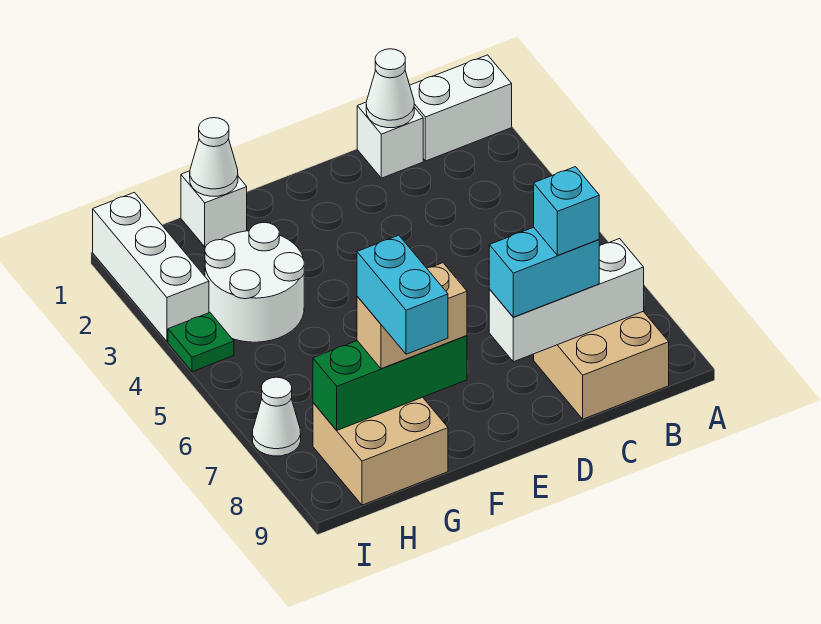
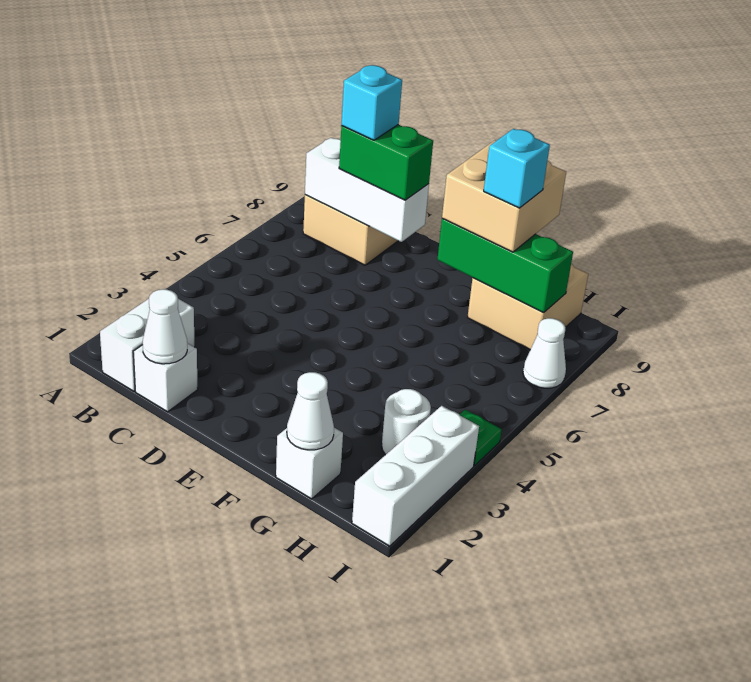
white 1x2 brick [410,55,512,161] -> white 1x2 brick turned to [100,299,195,391]
cyan 1x2 brick [489,227,599,317] -> green 1x2 brick [339,125,433,200]
tan 1x2 brick [357,263,467,369] -> tan 2x2 brick [442,140,566,252]
white 2x2 round brick [205,222,304,342] -> white 1x1 round brick [382,389,431,455]
cyan 1x2 brick [357,235,448,354] -> cyan 1x1 brick [484,129,550,208]

